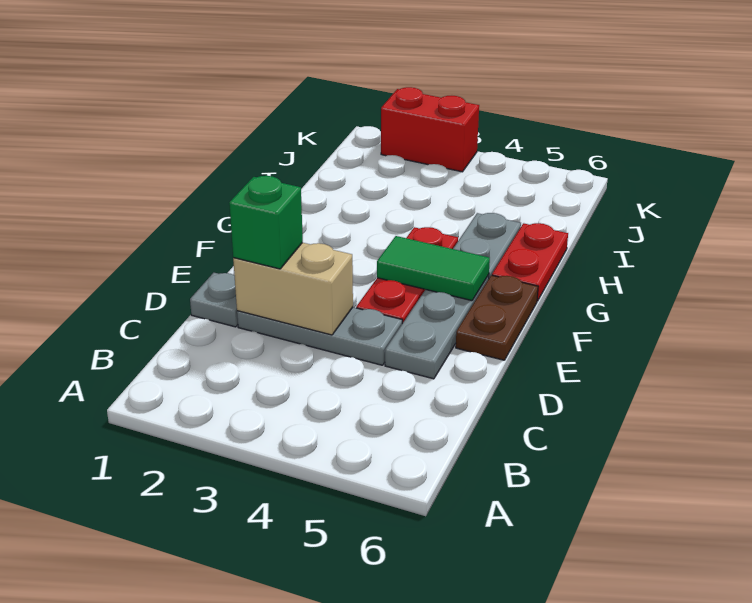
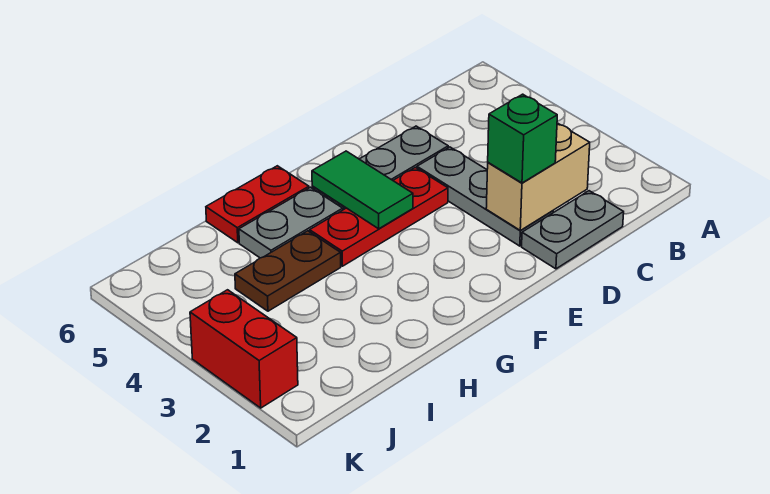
grey 1x1 plate [190,273,238,327] -> grey 1x2 plate [522,191,624,269]
tan 1x2 brick [233,243,353,335] -> tan 1x2 brick turned to [486,123,590,230]
brown 1x2 plate [456,275,538,360] -> brown 1x2 plate moved to [235,231,341,311]

